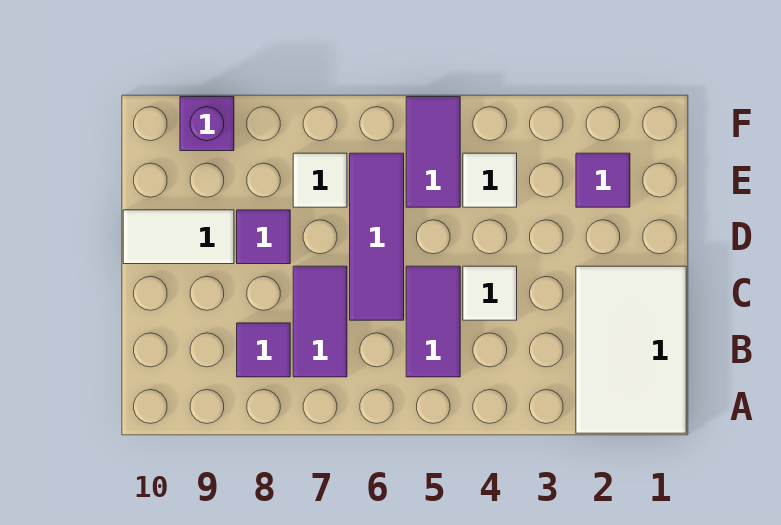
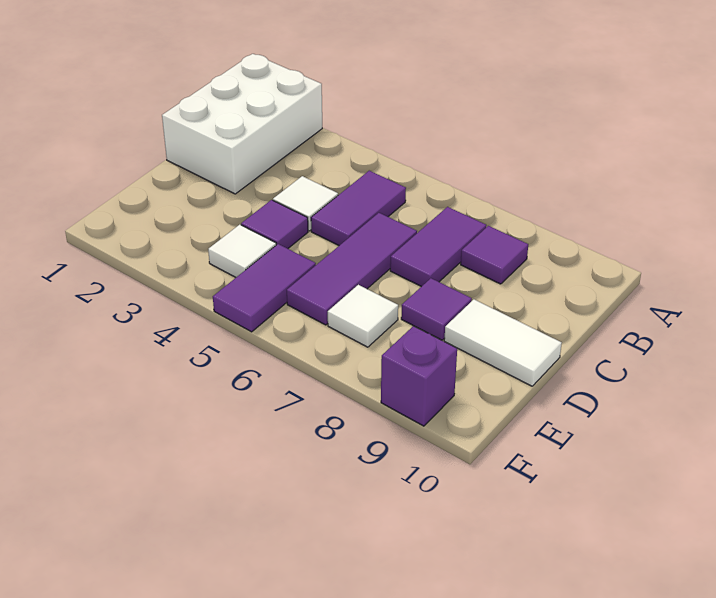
white 2x3 tile [576,266,686,433] -> white 2x3 brick [162,54,322,194]
purple 1x1 tile [576,153,630,207] -> purple 1x1 tile moved to [241,200,308,249]

